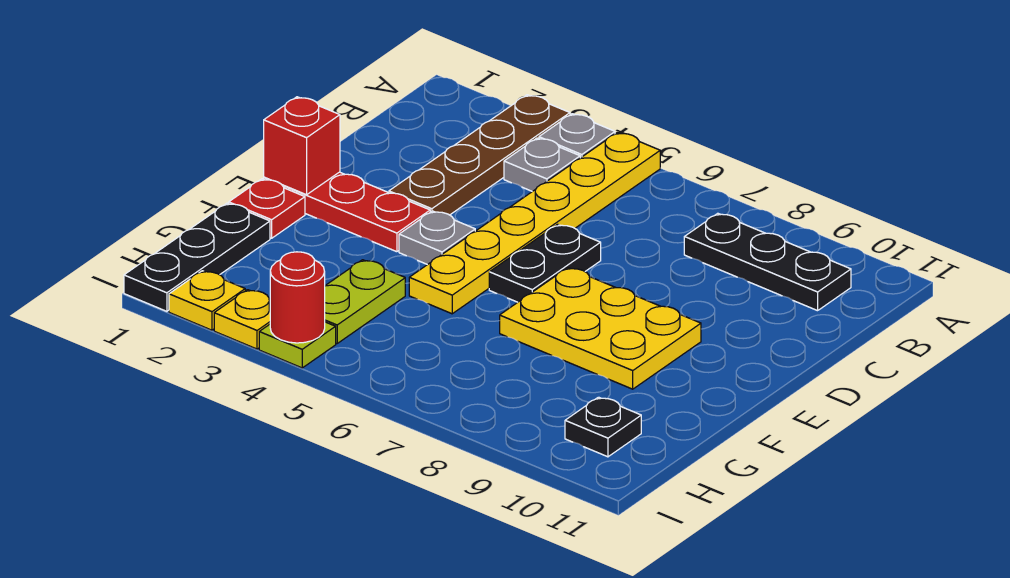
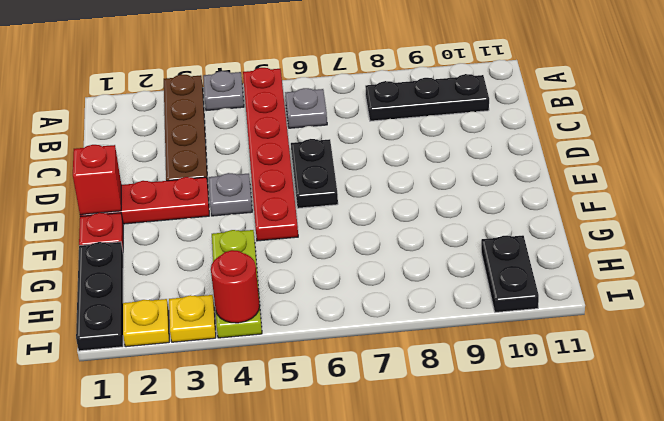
yellow 1x6 plate [409,132,660,314] -> red 1x6 plate [243,68,298,241]
grey 1x1 plate [504,138,580,191] -> grey 1x1 plate moved to [285,88,327,128]
yellow 2x3 plate [500,268,701,389] -> none
black 1x1 plate [565,397,641,457] -> black 1x2 plate [481,235,539,313]

